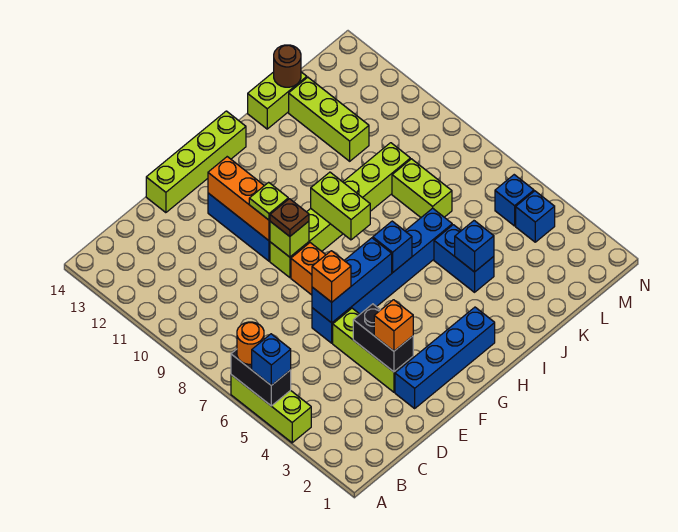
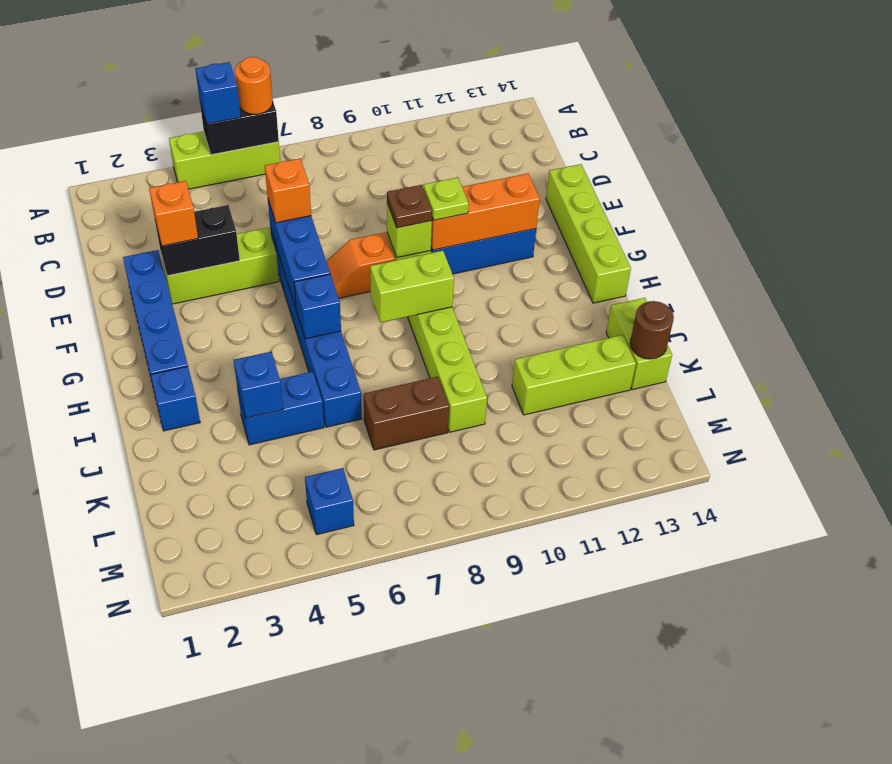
lime 1x2 brick [392,159,452,217] -> brown 1x2 brick [364,377,449,450]
blue 1x1 brick [516,191,555,242] -> blue 1x1 brick moved to [151,366,200,431]

